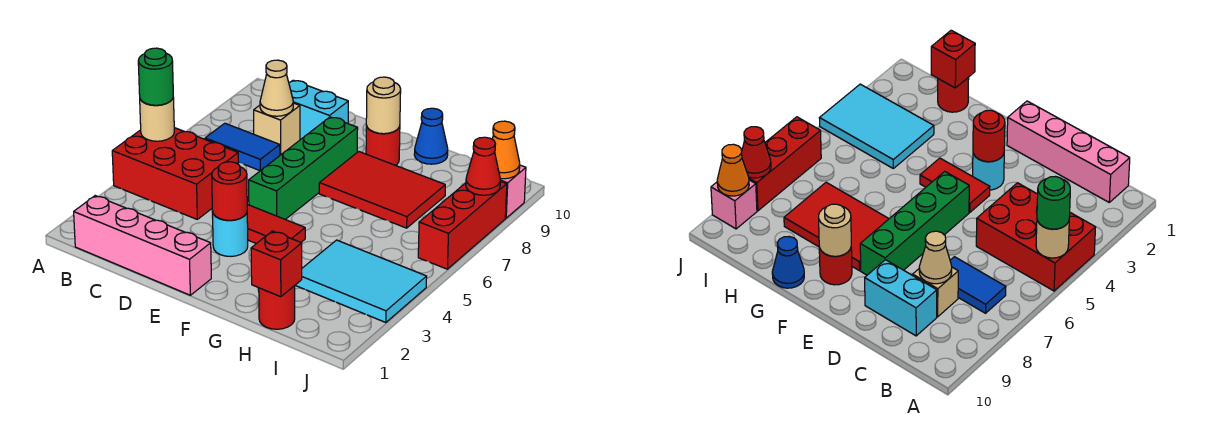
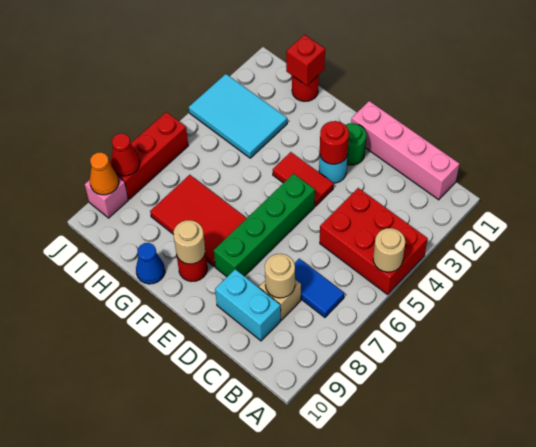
green 1x1 round brick [138,48,173,105] -> green 1x1 round brick moved to [345,123,366,165]
tan 1x1 cone [260,60,293,116] -> tan 1x1 round brick [265,254,295,298]

